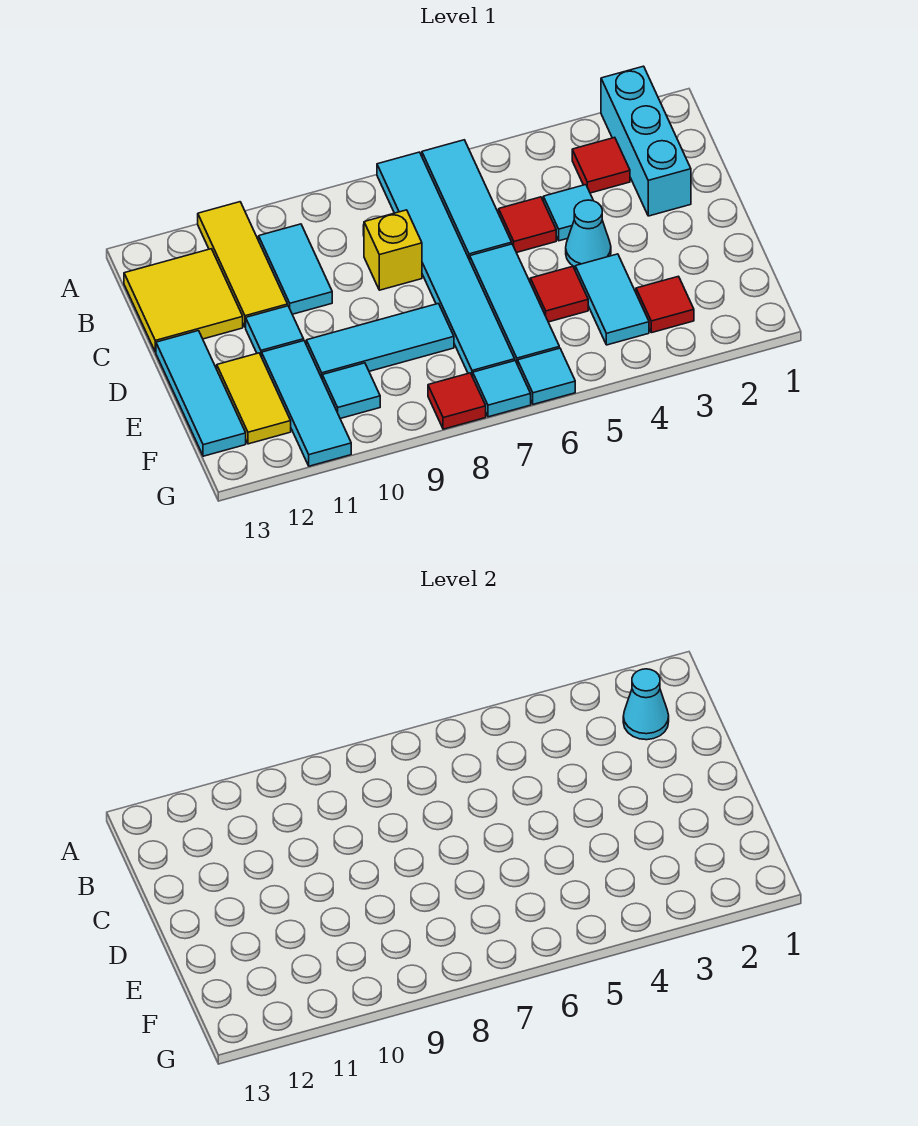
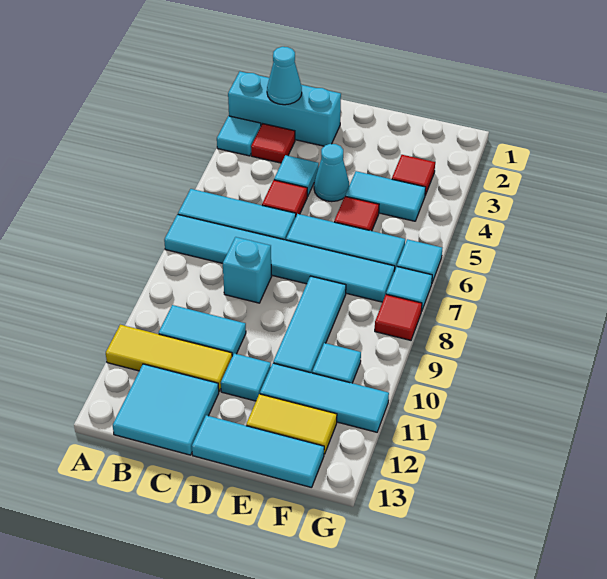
none -> cyan 1x1 tile [217,116,261,156]
yellow 2x2 tile [124,249,243,352] -> cyan 2x2 tile [113,364,219,455]
yellow 1x1 brick [364,210,422,290] -> cyan 1x1 brick [223,237,272,303]

